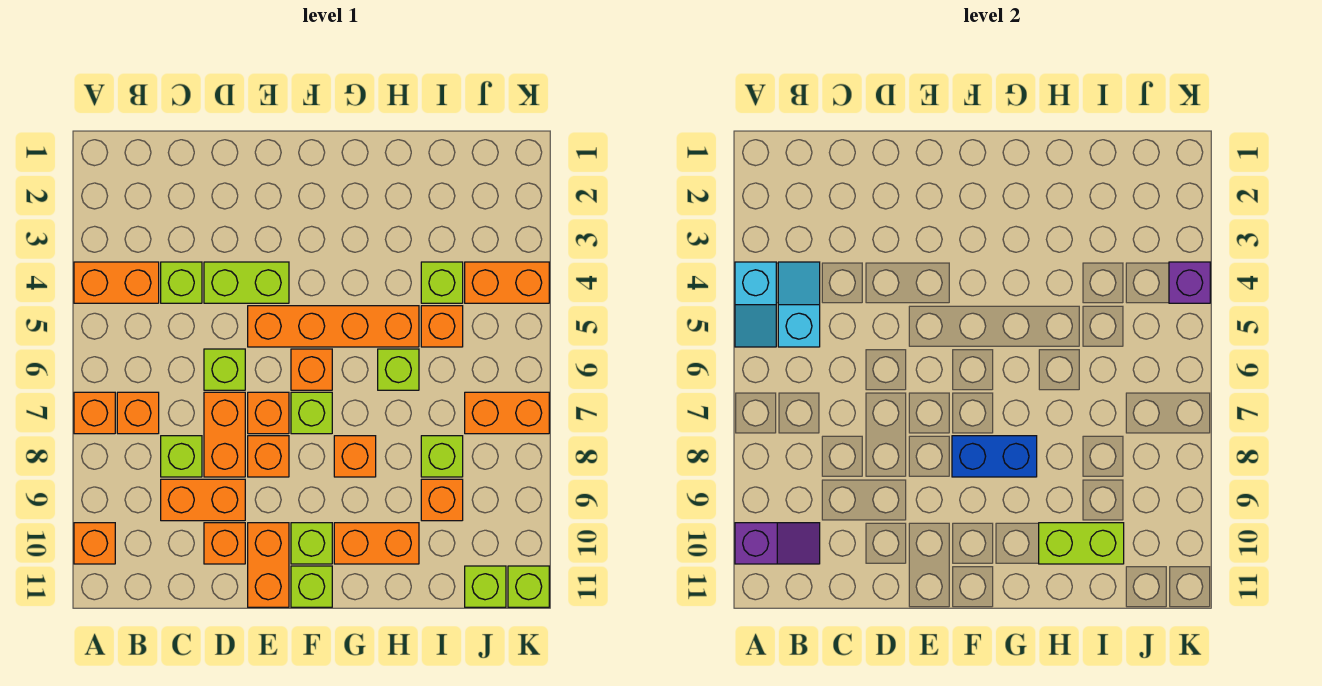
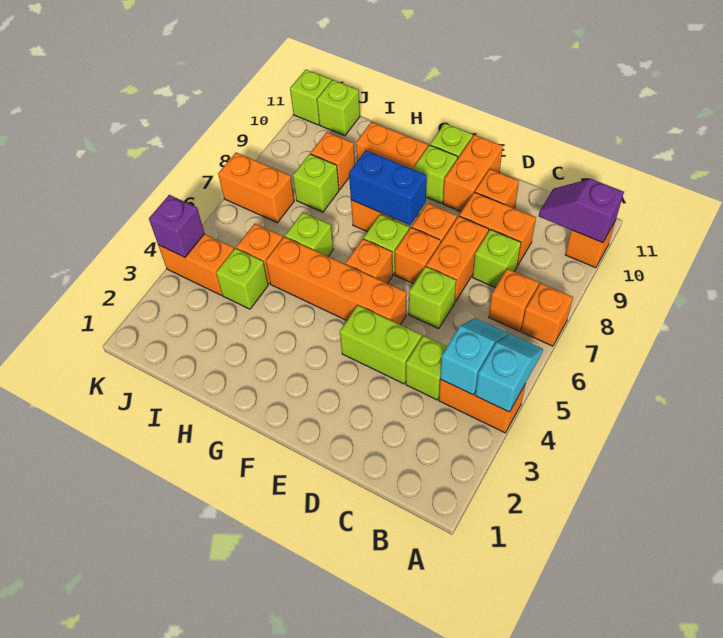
cyan 1x2 slope [778,262,820,347] -> cyan 1x2 slope turned to [440,318,508,395]
lime 1x2 brick [1039,523,1124,564] -> none

